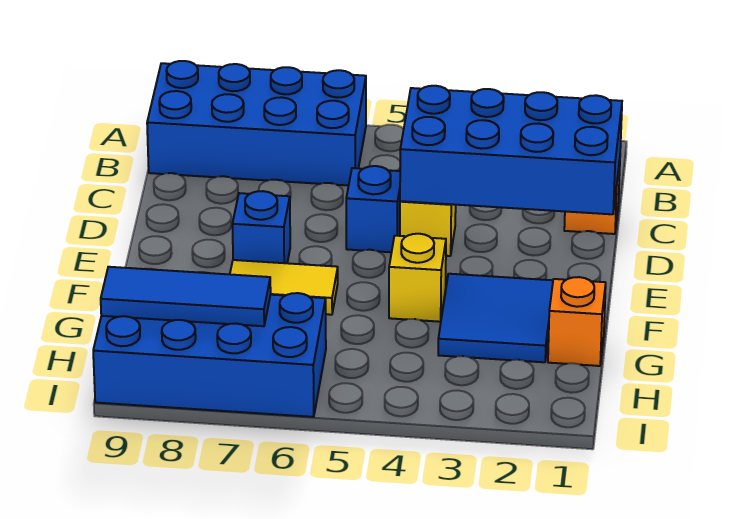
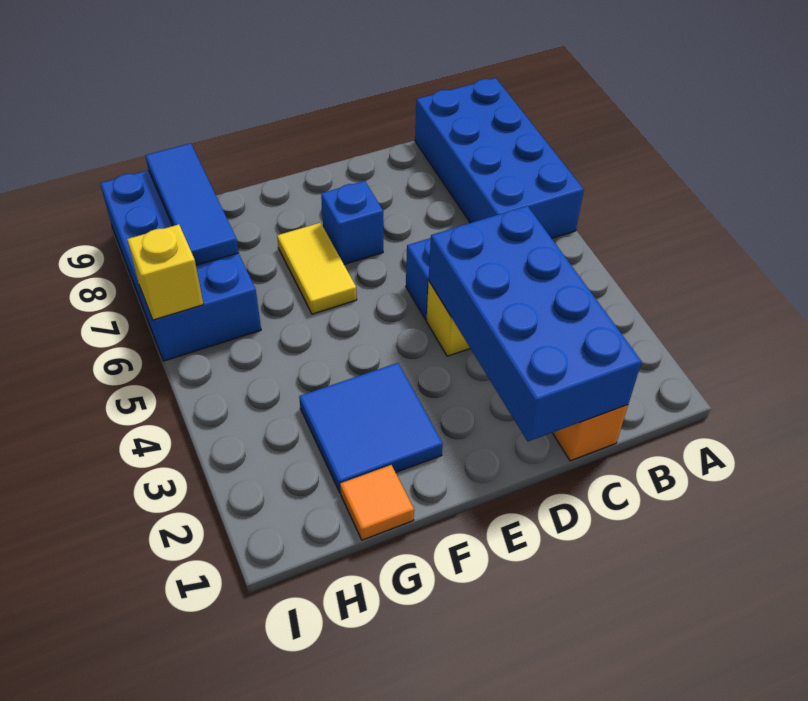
yellow 1x1 brick [389,234,446,322] -> yellow 1x1 brick moved to [127,224,204,320]
orange 1x1 brick [548,277,606,366] -> orange 1x1 tile [340,465,414,540]

